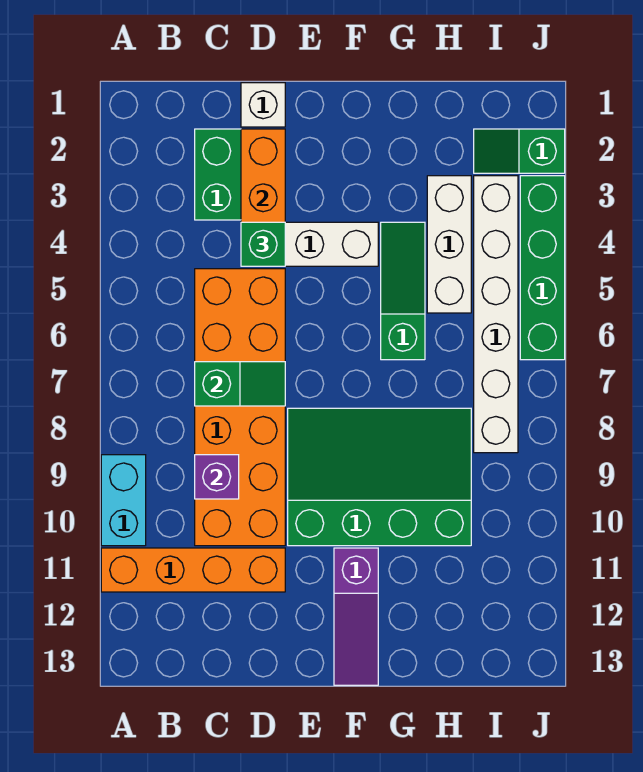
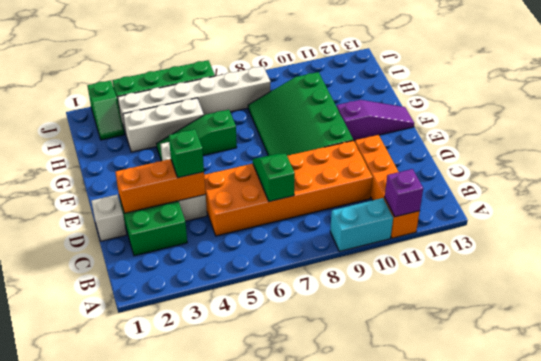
purple 1x1 brick [195,455,239,499] -> purple 1x1 brick moved to [385,169,423,217]

